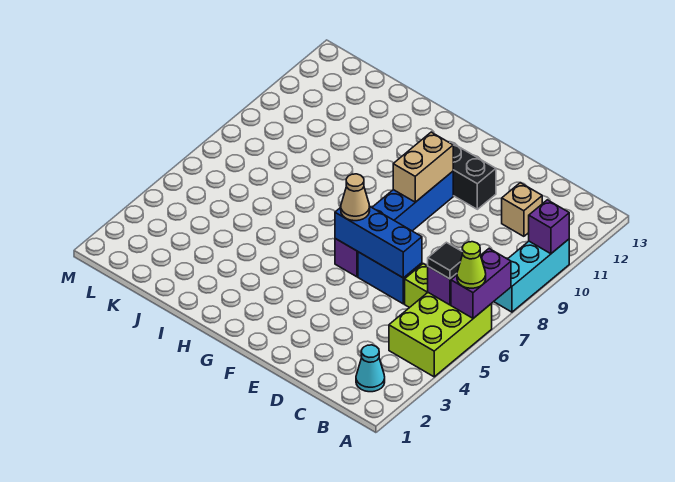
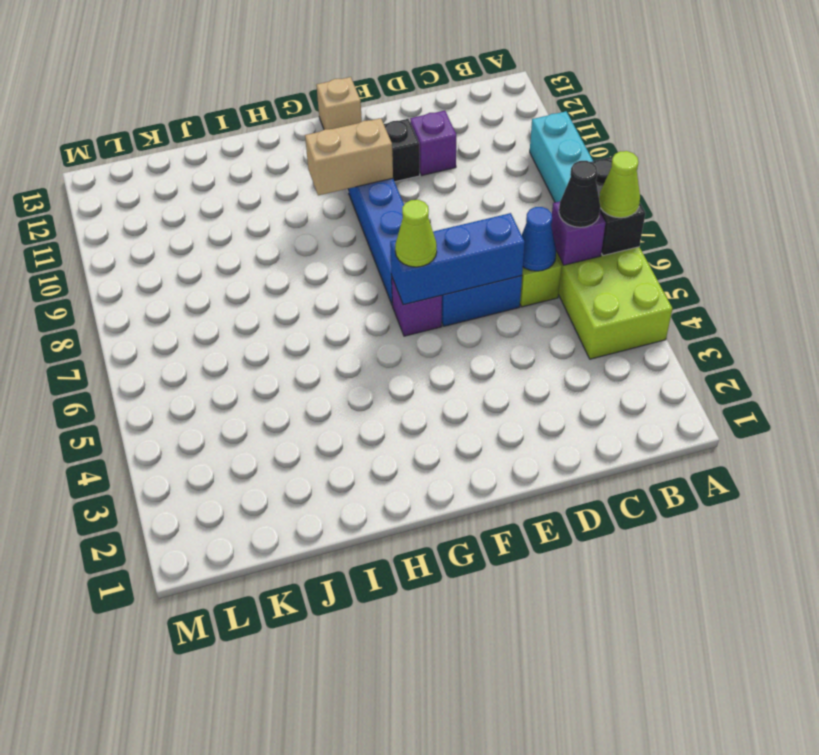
purple 1x2 brick [451,249,511,318] -> black 1x2 brick [592,157,645,256]
purple 1x1 brick [529,200,569,254] -> purple 1x1 brick moved to [410,111,456,175]
cyan 1x1 cone [356,345,385,392] -> none
black 1x1 tile [428,242,463,279] -> black 1x1 cone [559,161,600,227]
none -> blue 1x1 cone [522,207,557,271]
tan 1x1 brick [502,183,542,236] -> tan 1x1 brick moved to [316,77,362,130]
tan 1x1 cone [341,174,370,221] -> lime 1x1 cone [395,200,437,267]
tan 1x2 brick [393,132,453,202] -> tan 1x2 brick turned to [305,118,393,195]

